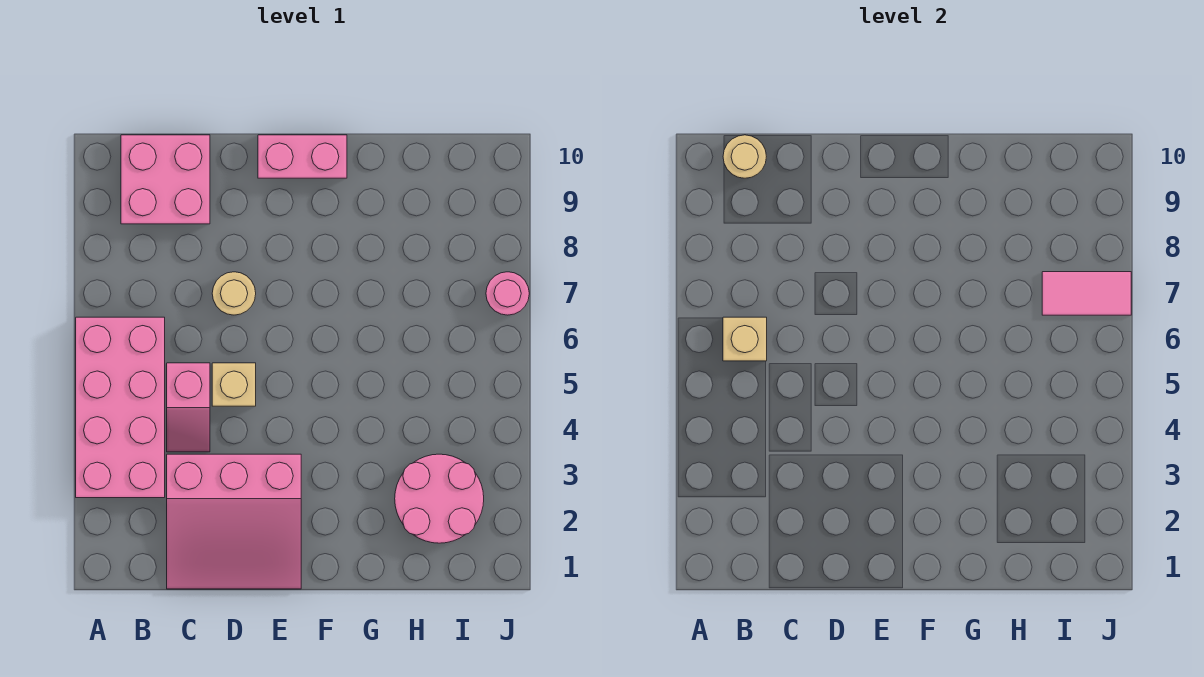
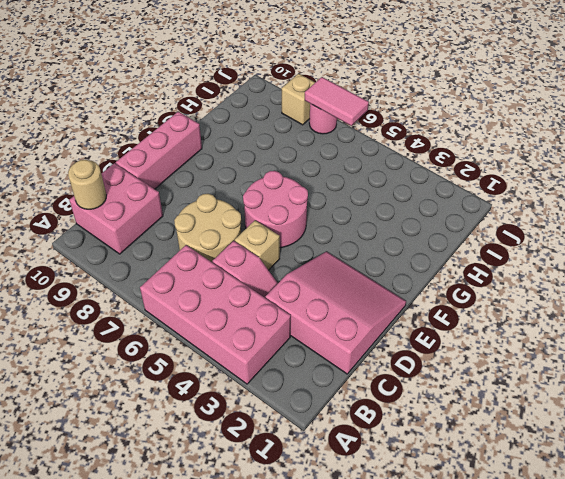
tan 1x1 brick [723,317,767,361] -> tan 1x1 brick moved to [282,74,315,125]
pink 3x3 slope [167,454,301,589] -> pink 3x3 slope turned to [265,252,406,374]
tan 1x1 round brick [212,272,256,315] -> tan 2x2 round brick [174,194,241,263]
pink 1x2 brick [258,135,347,178] -> pink 1x3 brick [116,111,202,189]
pink 2x2 round brick [395,454,484,543] -> pink 2x2 round brick moved to [243,171,308,248]
pink 1x2 tile [1042,272,1131,315] -> pink 1x2 tile turned to [305,77,369,126]

